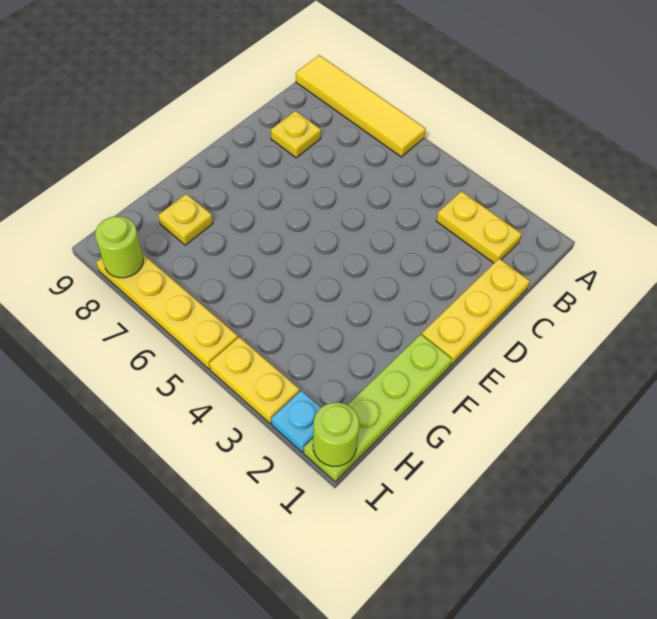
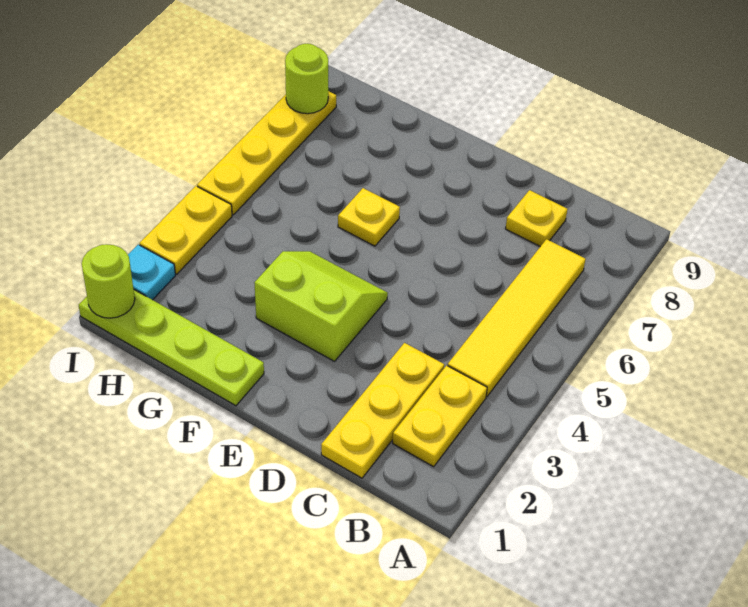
yellow 1x4 tile [296,55,426,157] -> yellow 1x4 tile moved to [448,239,586,397]
yellow 1x3 plate [422,259,530,365] -> yellow 1x3 plate turned to [321,343,444,478]
none -> lime 2x2 slope [254,251,388,361]
yellow 1x1 plate [158,194,213,245] -> yellow 1x1 plate moved to [338,188,400,246]

